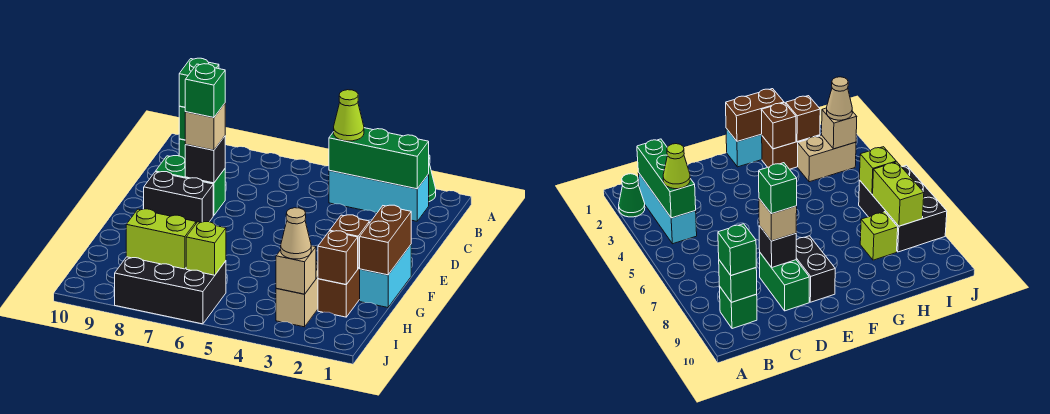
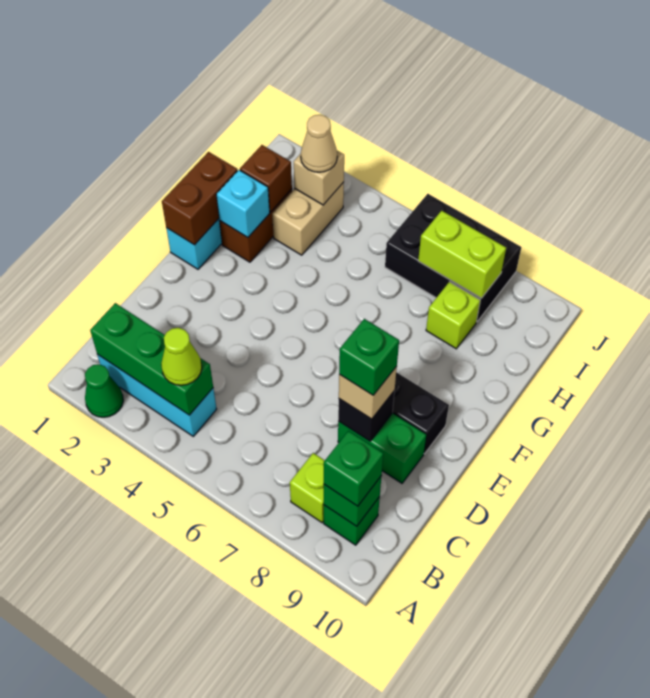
brown 1x1 brick [330,215,369,268] -> cyan 1x1 brick [216,170,270,238]
lime 1x1 brick [186,222,226,275] -> lime 1x1 brick moved to [290,453,325,522]

